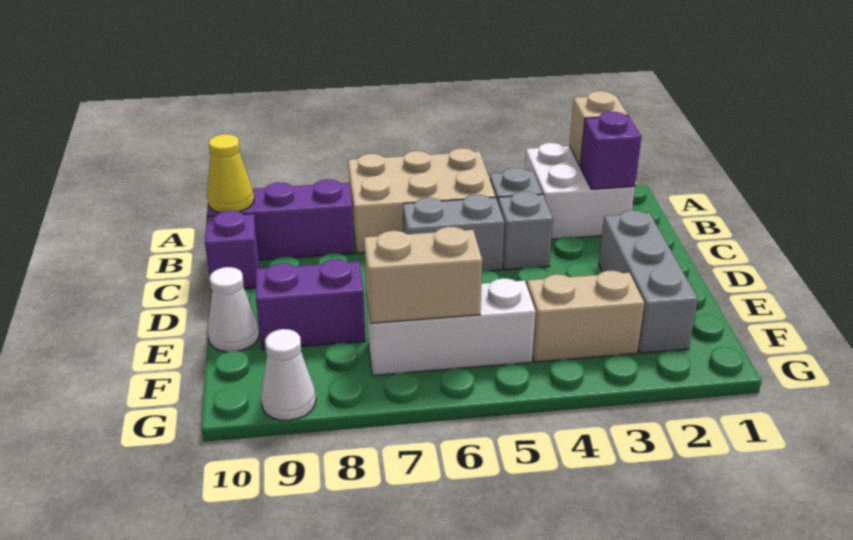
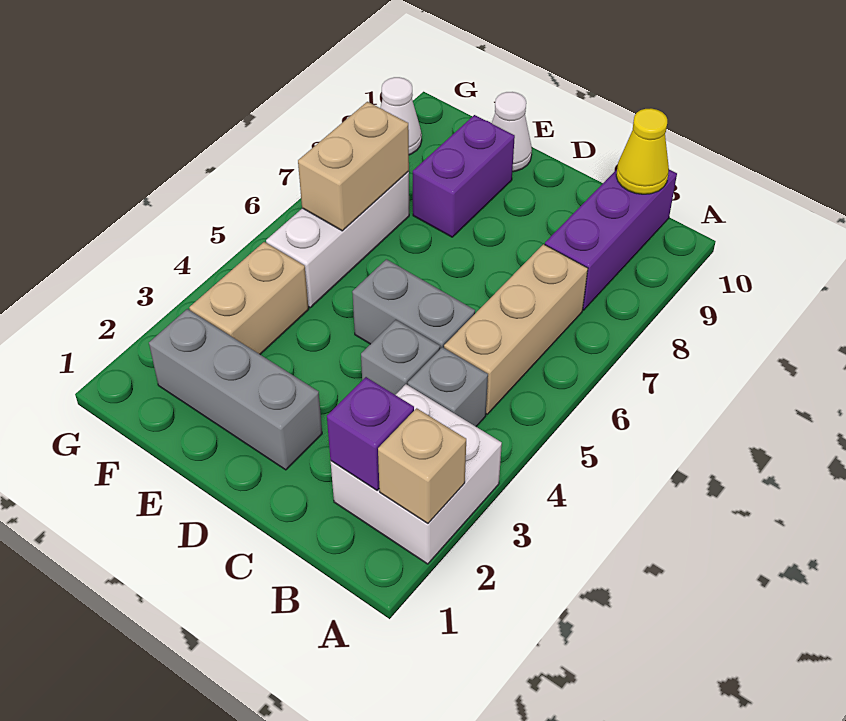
tan 2x3 brick [348,148,496,253] -> tan 1x3 brick [444,244,588,414]
grey 1x2 brick [403,194,504,271] -> grey 1x2 brick turned to [352,259,475,349]
purple 1x1 brick [205,211,259,289] -> none

